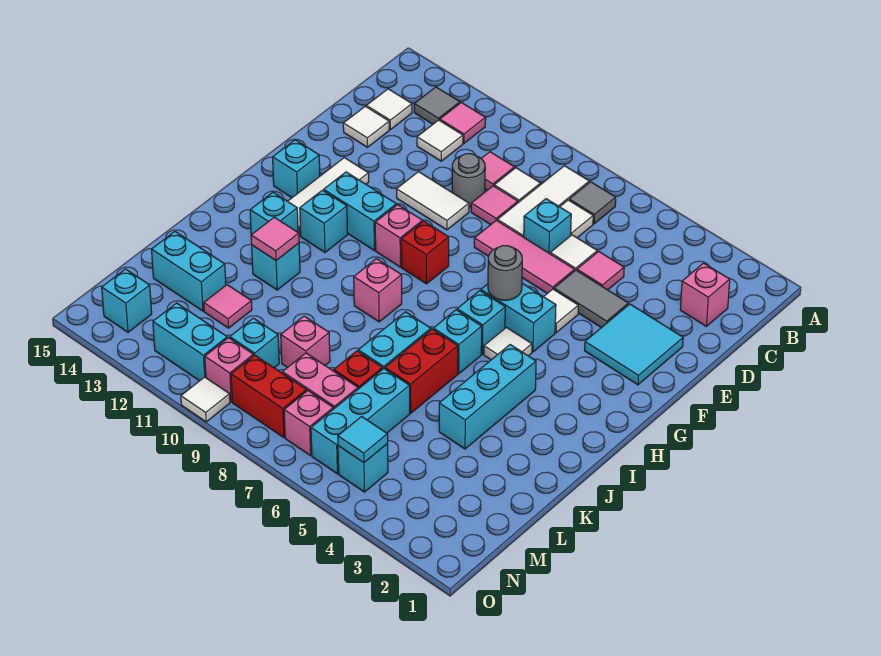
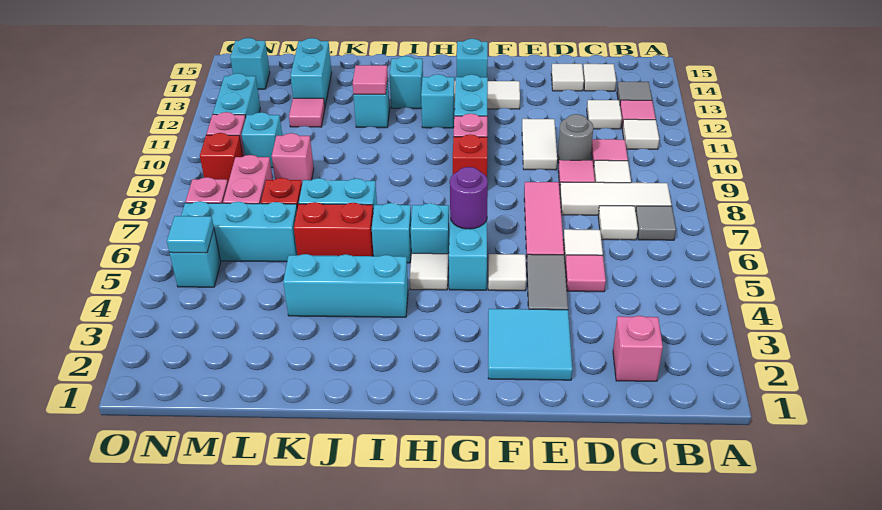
cyan 1x1 brick [524,199,571,254] -> none
grey 1x1 round brick [488,246,522,300] -> purple 1x1 round brick [450,167,488,229]
pink 1x1 brick [354,259,402,322] -> none
red 1x2 brick [231,355,307,438] -> red 1x1 brick [200,133,243,182]
white 1x1 tile [181,377,230,422] -> white 1x1 tile moved to [622,119,659,149]

